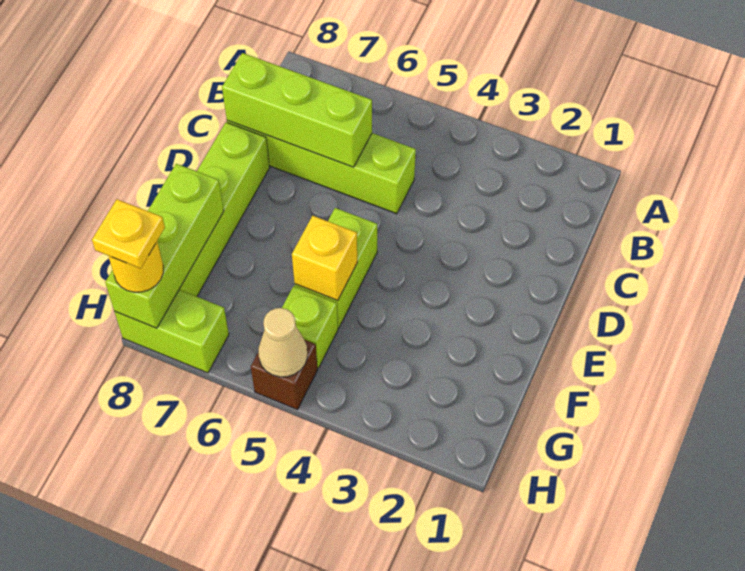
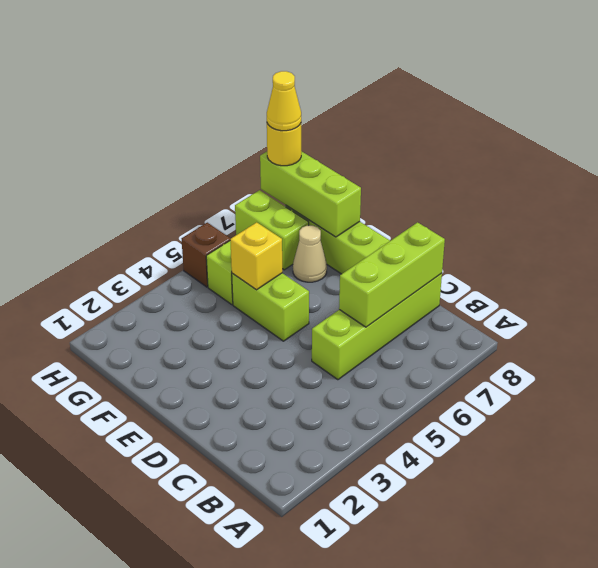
tan 1x1 cone [258,308,307,377] -> tan 1x1 cone moved to [293,226,327,282]
lime 1x2 brick [114,290,229,373] -> lime 1x2 brick turned to [235,190,309,270]
yellow 1x1 plate [92,199,165,268] -> yellow 1x1 cone [267,71,301,131]

